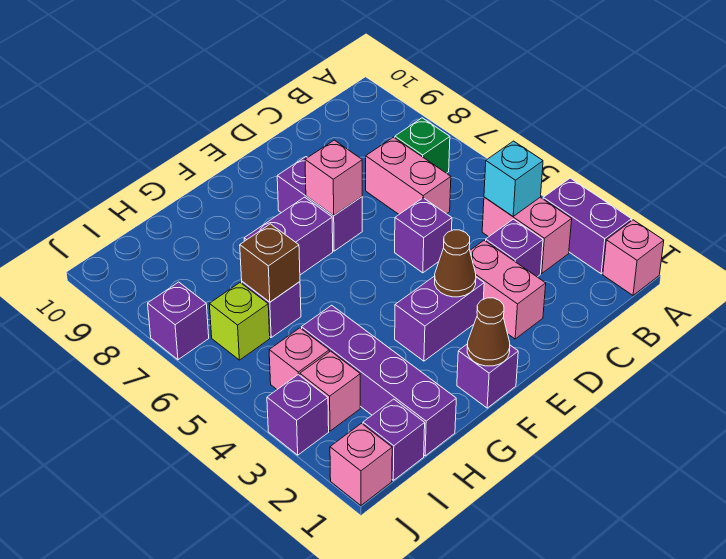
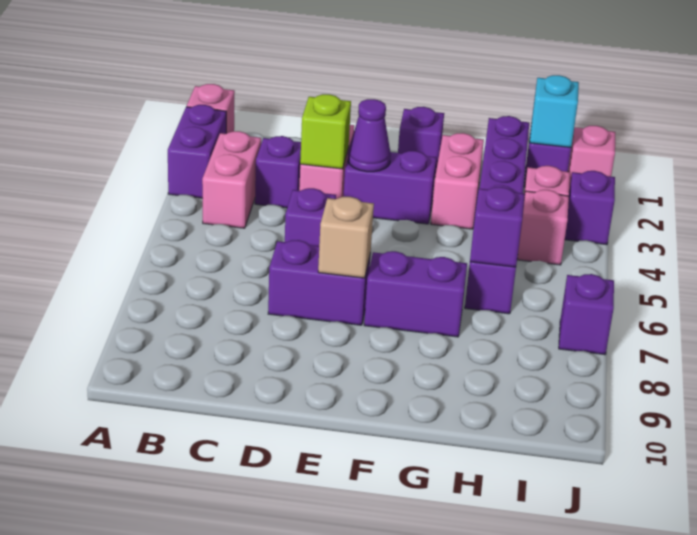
cyan 1x1 brick [484,141,543,216] -> cyan 1x1 brick moved to [530,75,579,147]
green 1x1 brick [395,118,450,173] -> none
pink 1x2 brick [366,137,451,214] -> pink 1x2 brick moved to [431,133,484,229]
brown 1x1 cone [435,230,476,297] -> purple 1x1 cone [348,99,391,172]
purple 1x2 brick [277,157,362,251] -> purple 1x2 brick turned to [268,240,371,325]
pink 1x1 brick [305,140,362,216] -> tan 1x1 brick [318,197,374,278]
brown 1x1 cone [467,298,510,366] -> none
brown 1x1 brick [240,224,300,302] -> purple 1x1 brick [470,187,525,267]
lime 1x1 brick [209,283,270,360] -> lime 1x1 brick moved to [300,94,351,169]

